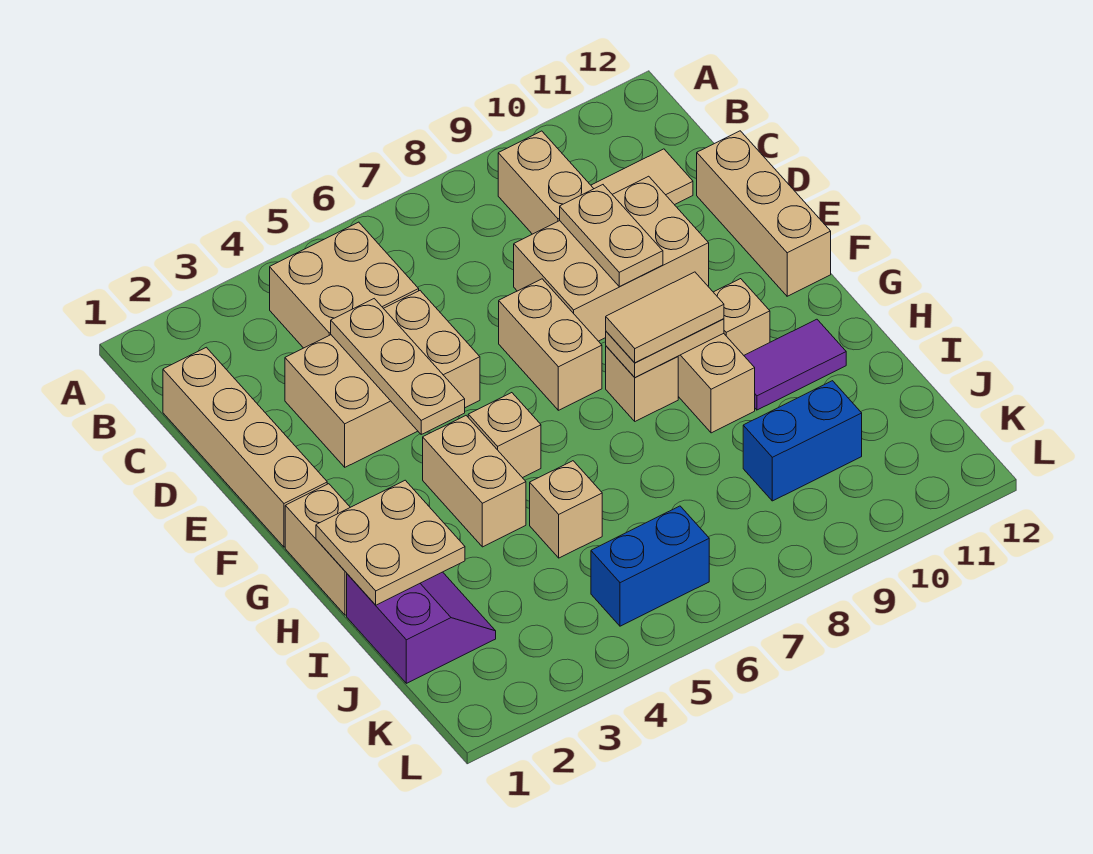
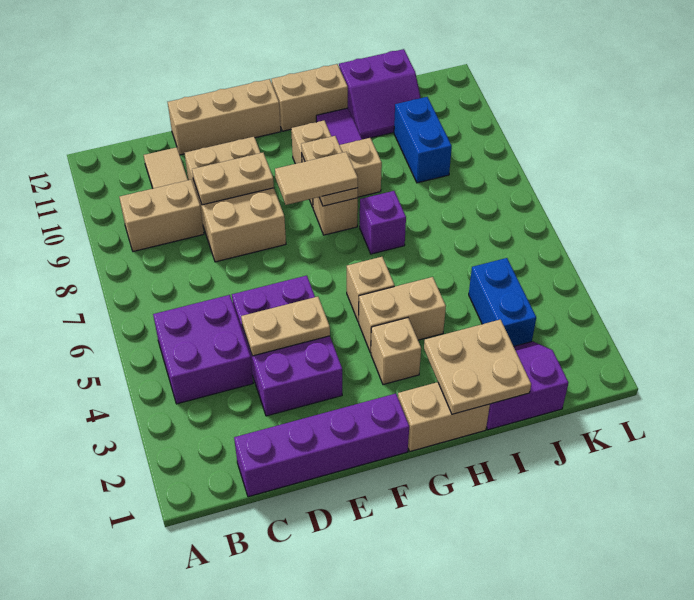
tan 2x2 brick [270,222,419,348] -> purple 2x2 brick [153,295,253,404]
tan 1x4 brick [163,347,327,547] -> purple 1x4 brick [234,394,409,497]
tan 2x3 brick [285,291,480,467] -> purple 2x3 brick [232,276,342,416]
tan 1x3 plate [331,299,465,434] -> tan 1x2 plate [241,297,330,356]
tan 1x2 brick [499,279,602,410] -> tan 1x2 brick moved to [272,64,348,131]
tan 1x2 tile [606,272,724,363] -> tan 1x2 tile turned to [275,152,358,205]
none -> purple 1x1 brick [360,191,406,254]
tan 1x1 brick [530,461,602,558] -> tan 1x1 brick moved to [371,318,421,385]
none -> purple 2x2 slope [339,49,421,140]
blue 1x2 brick [591,506,709,626] -> blue 1x2 brick moved to [469,258,536,346]

